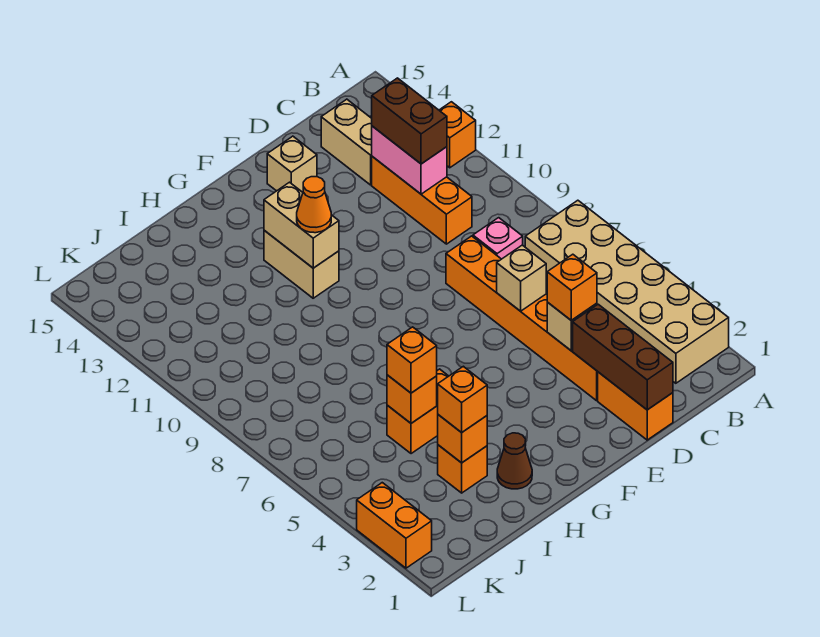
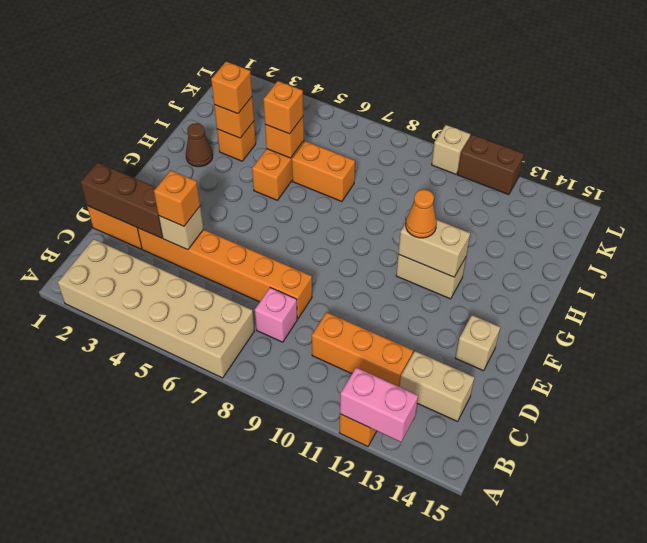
pink 1x2 brick [372,126,447,194] -> pink 1x2 brick moved to [340,368,418,442]
brown 1x2 brick [372,78,447,164] -> brown 1x2 brick moved to [458,135,524,195]
tan 1x1 brick [497,245,546,311] -> tan 1x1 brick moved to [432,125,470,174]
orange 1x2 brick [357,483,432,568] -> orange 1x2 brick moved to [292,141,355,202]

